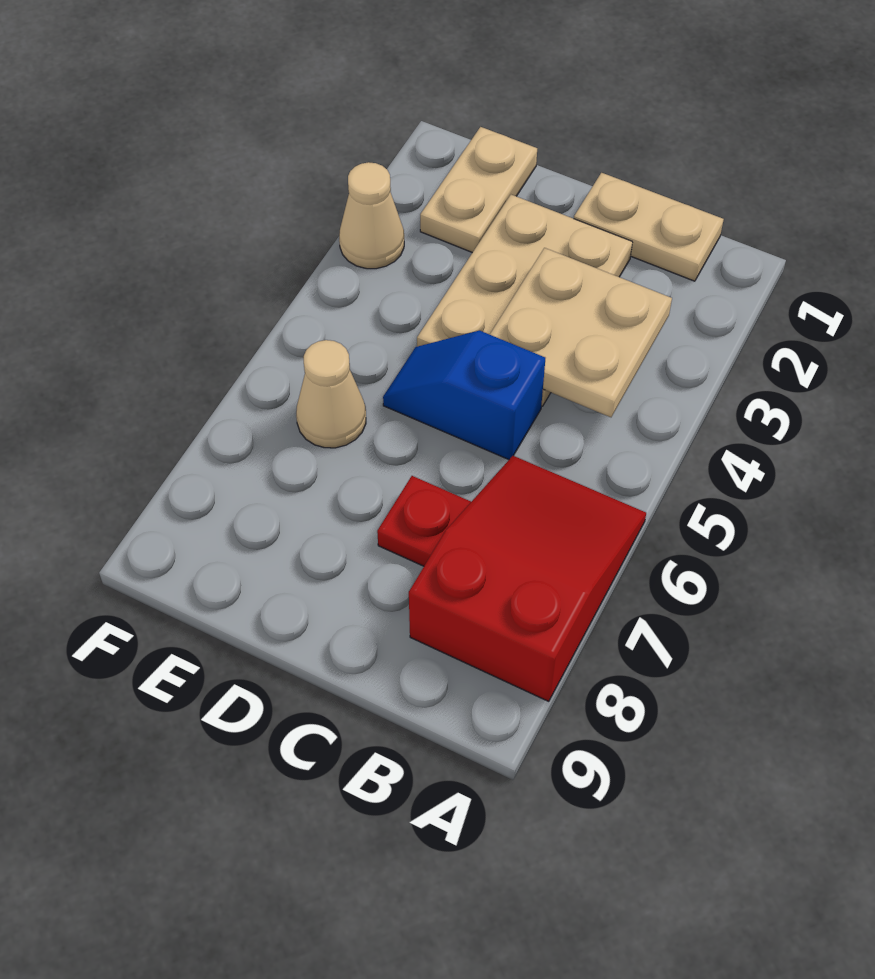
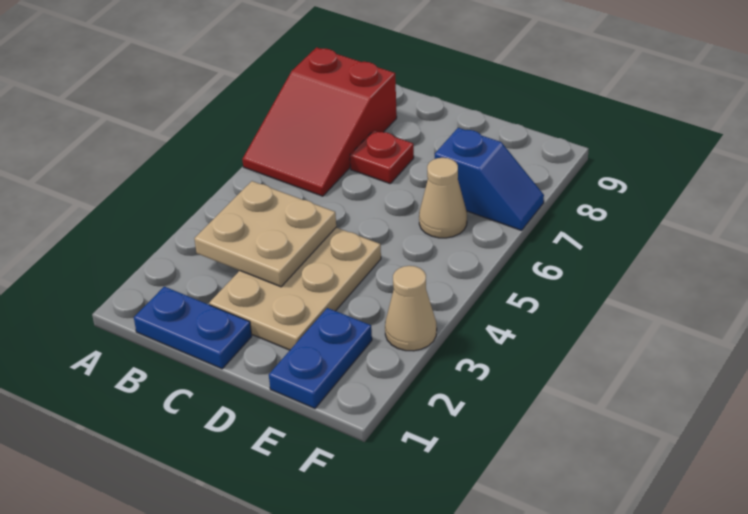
tan 1x2 plate [574,173,724,281] -> blue 1x2 plate [134,287,252,369]
blue 1x2 slope [383,331,545,460] -> blue 1x2 slope moved to [435,128,544,230]
tan 1x2 plate [420,127,537,253] -> blue 1x2 plate [269,308,372,408]

